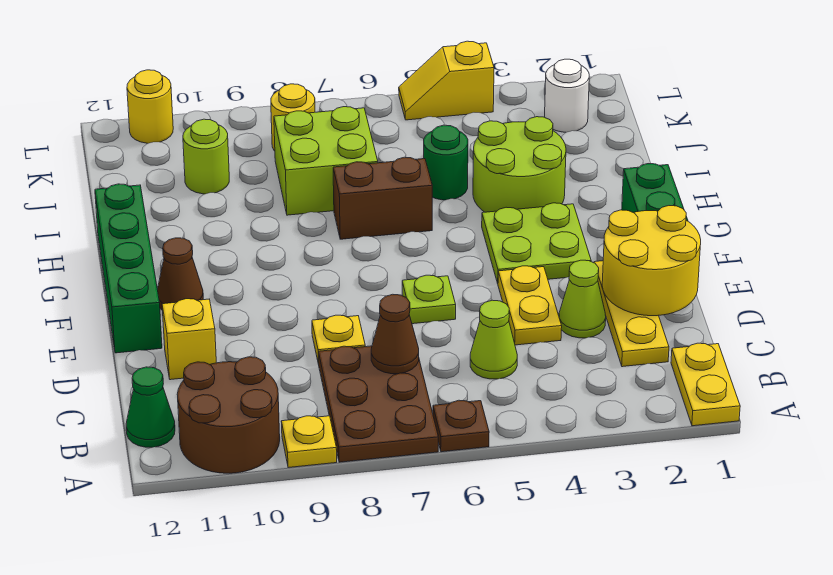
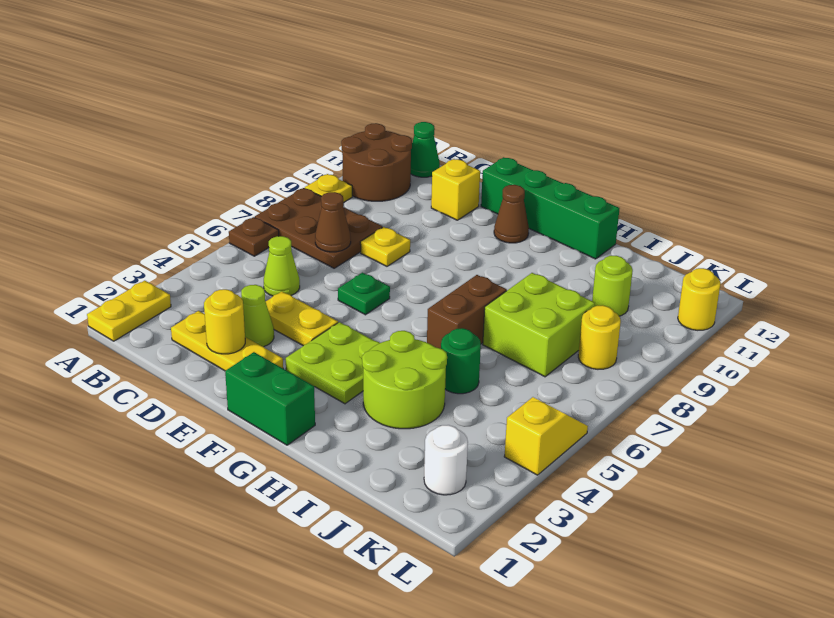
yellow 1x2 plate [671,343,740,426] -> yellow 1x2 plate turned to [87,281,171,341]
yellow 2x2 round brick [602,206,701,316] -> yellow 1x1 round brick [204,289,245,354]
lime 1x1 plate [402,275,456,324] -> green 1x1 plate [338,273,390,315]

